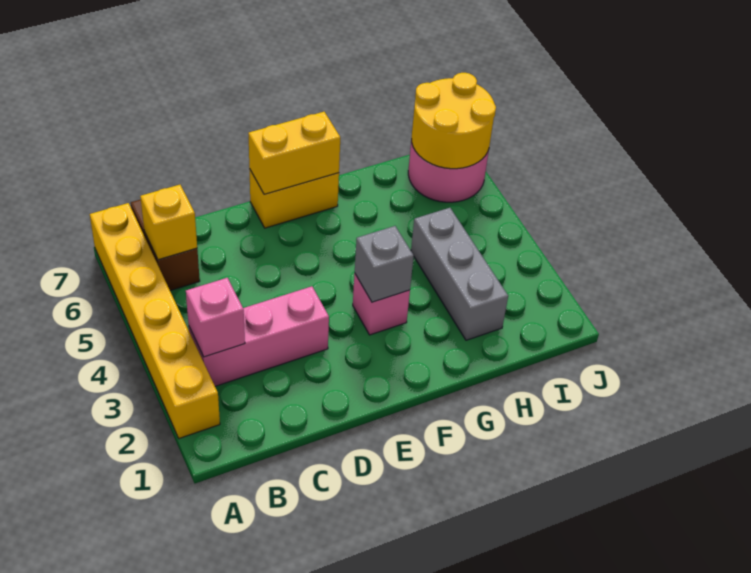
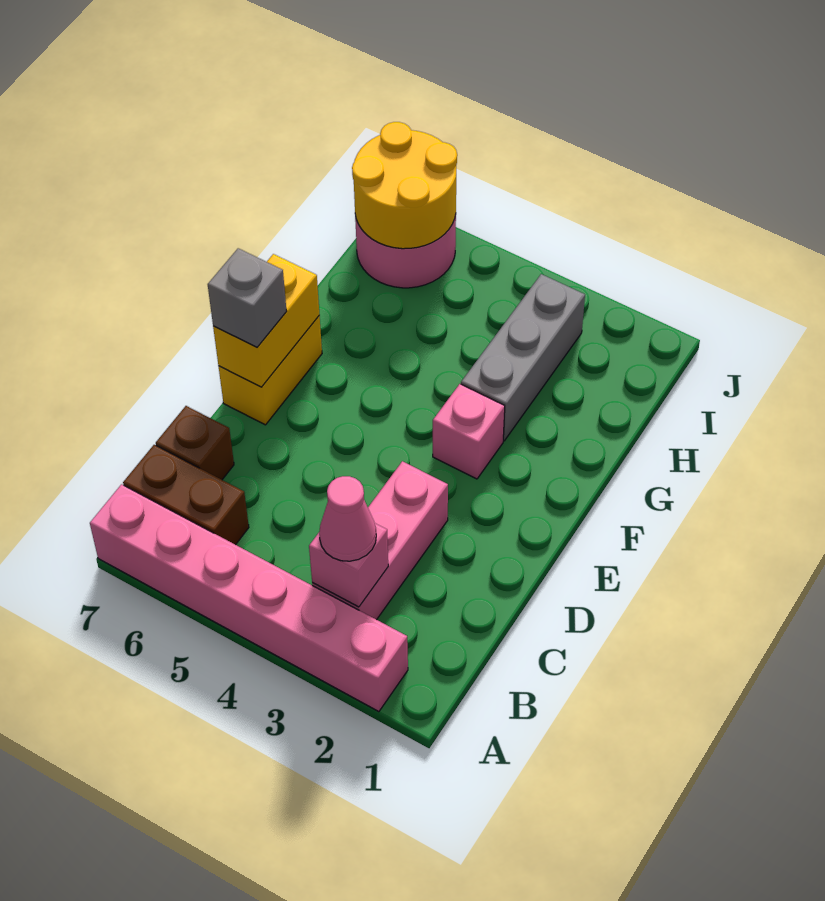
yellow 1x6 brick [90,203,220,438] -> pink 1x6 brick [90,484,408,712]
none -> pink 1x1 cone [319,476,376,561]
yellow 1x1 brick [140,185,197,260] -> none
none -> brown 1x1 brick [156,406,234,480]
grey 1x1 brick [355,226,414,302] -> grey 1x1 brick moved to [208,248,287,347]
grey 1x3 brick [411,208,508,340] -> grey 1x3 brick turned to [461,274,585,441]

